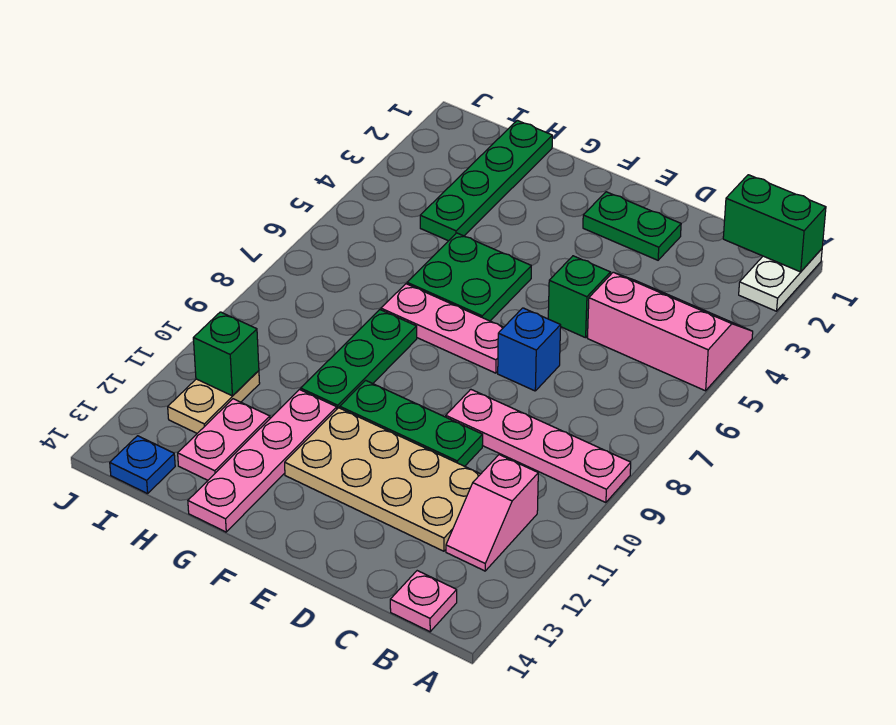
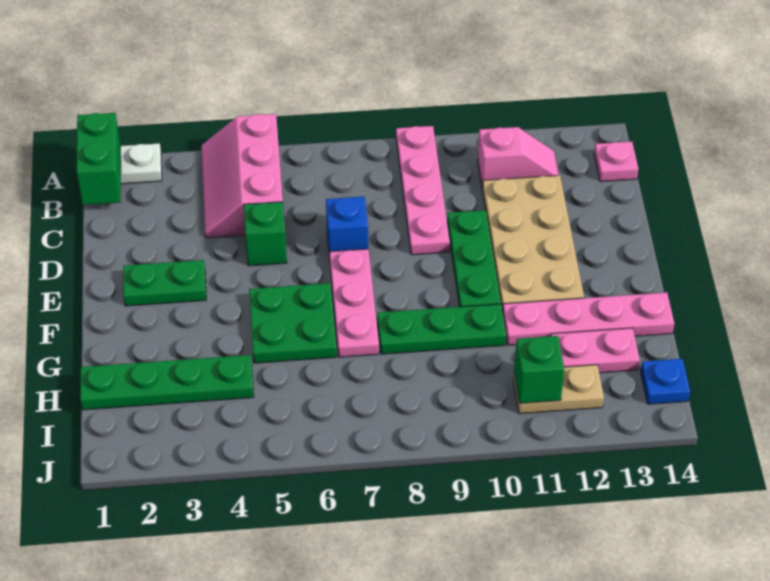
green 1x2 plate [583,192,681,260] -> green 1x2 plate turned to [123,260,206,306]

